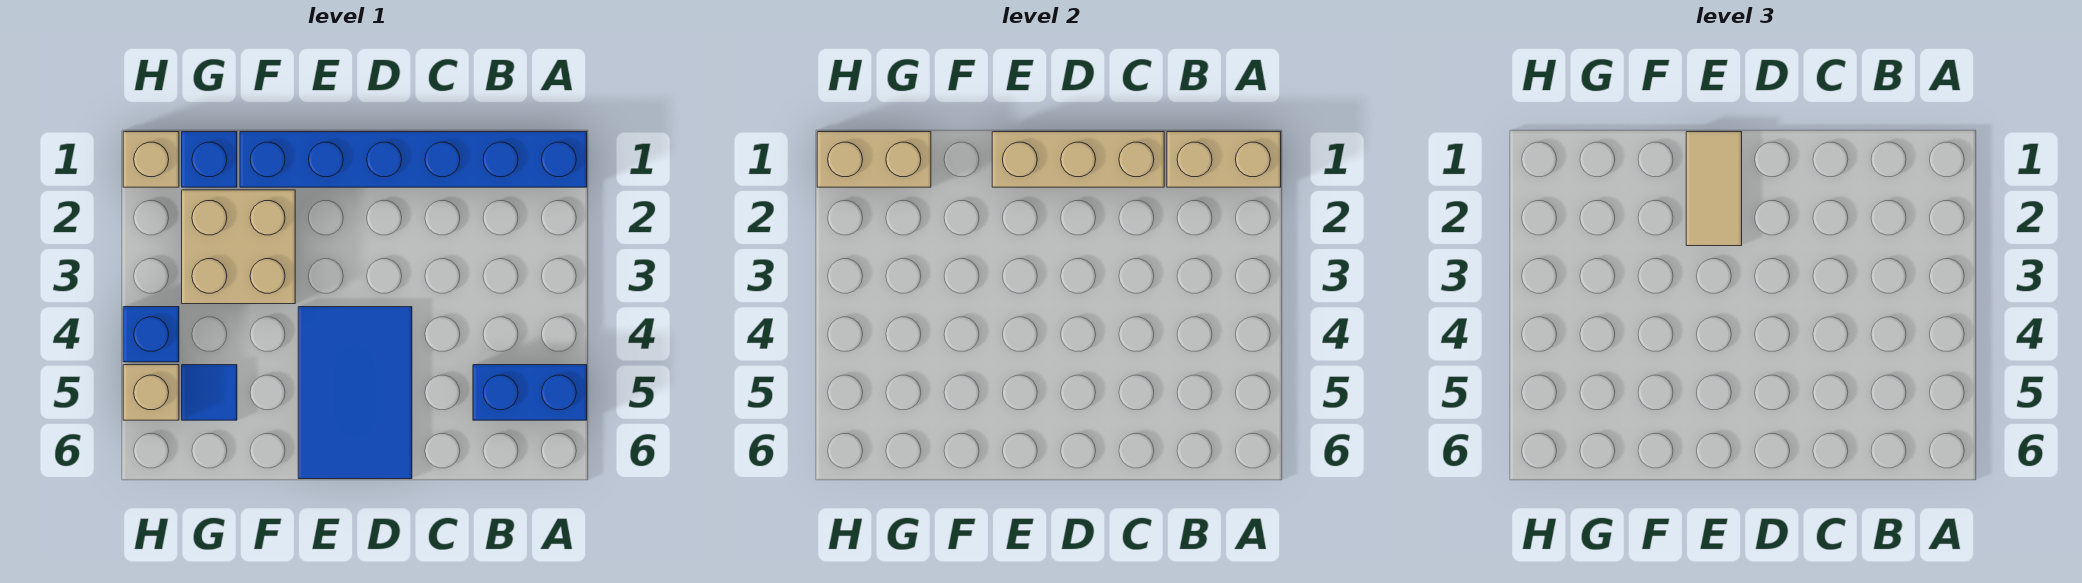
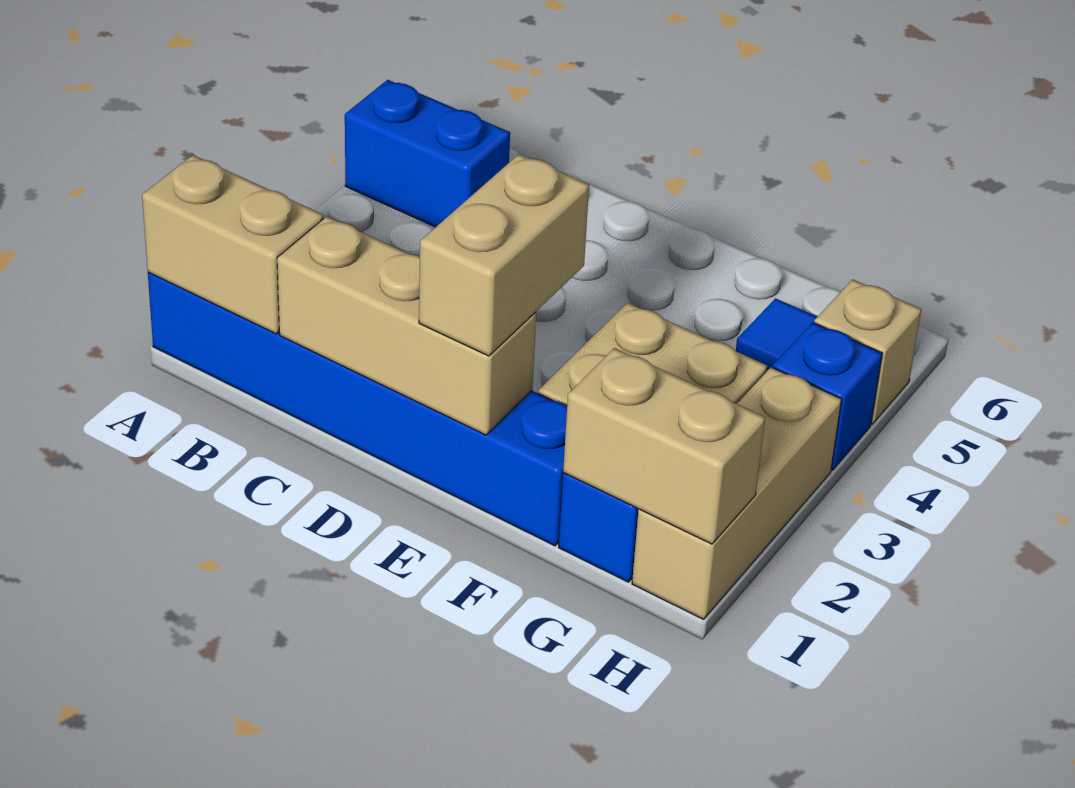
blue 2x3 tile [298,307,412,479] -> none
tan 1x2 tile [1686,132,1742,246] -> tan 1x2 brick [419,154,589,356]
tan 1x1 brick [123,132,179,187] -> tan 1x3 brick [632,367,842,619]

